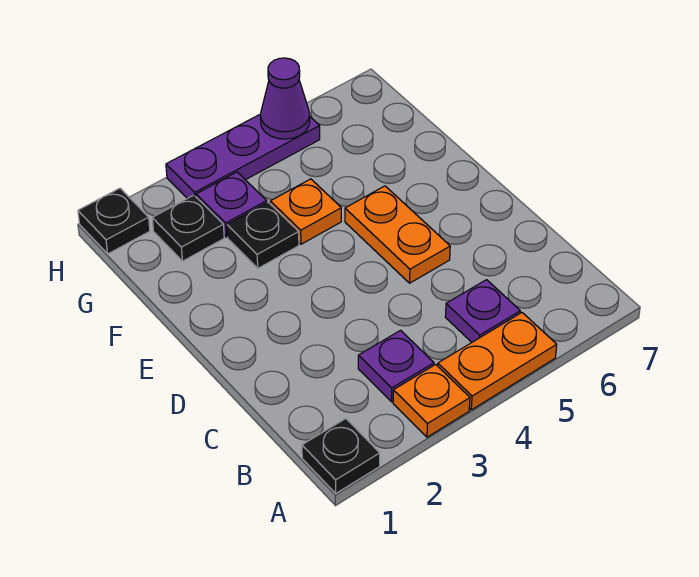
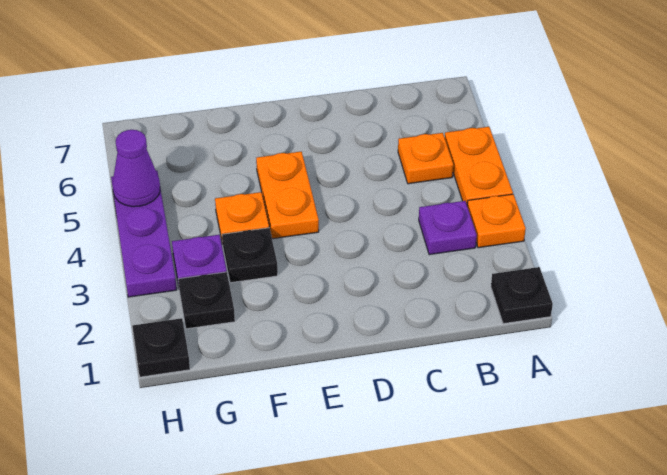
purple 1x1 plate [445,280,520,342] -> orange 1x1 plate [398,133,453,184]
orange 1x2 plate [345,186,450,283] -> orange 1x2 plate turned to [256,152,319,239]

